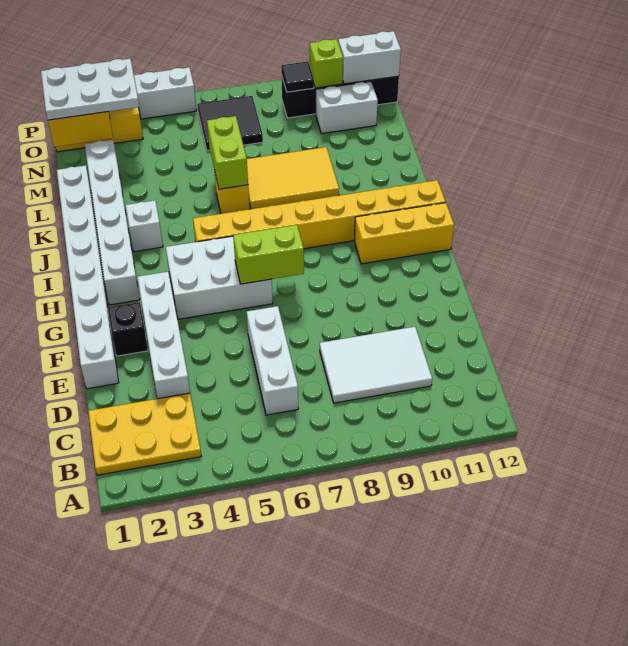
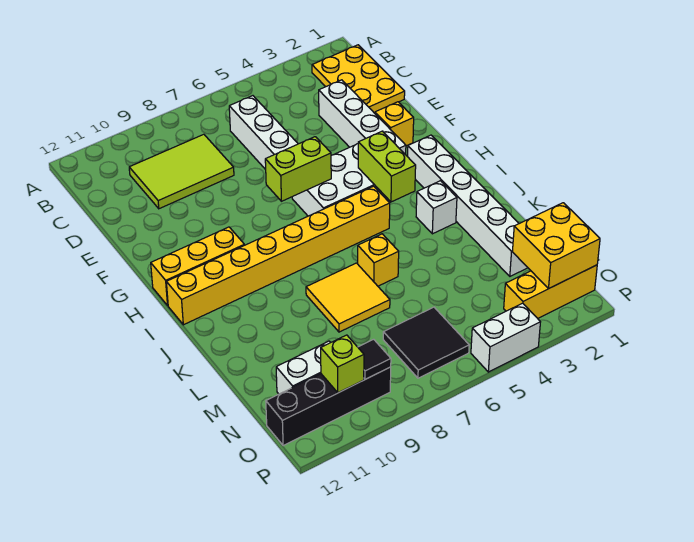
yellow 2x3 plate [88,393,201,475] -> yellow 2x3 plate turned to [312,45,405,113]
white 2x3 tile [320,327,432,403] -> lime 2x3 tile [129,134,234,209]
white 1x8 brick [57,165,119,389] -> none
black 1x1 brick [108,302,148,356] -> yellow 1x1 brick [375,102,414,146]
lime 1x2 brick [207,116,248,189] -> lime 1x2 brick moved to [358,131,416,202]
yellow 2x3 tile [247,147,339,209] -> yellow 2x2 tile [306,263,390,332]
white 2x3 plate [41,59,139,120] -> none
white 1x2 brick [338,31,401,84] -> none

